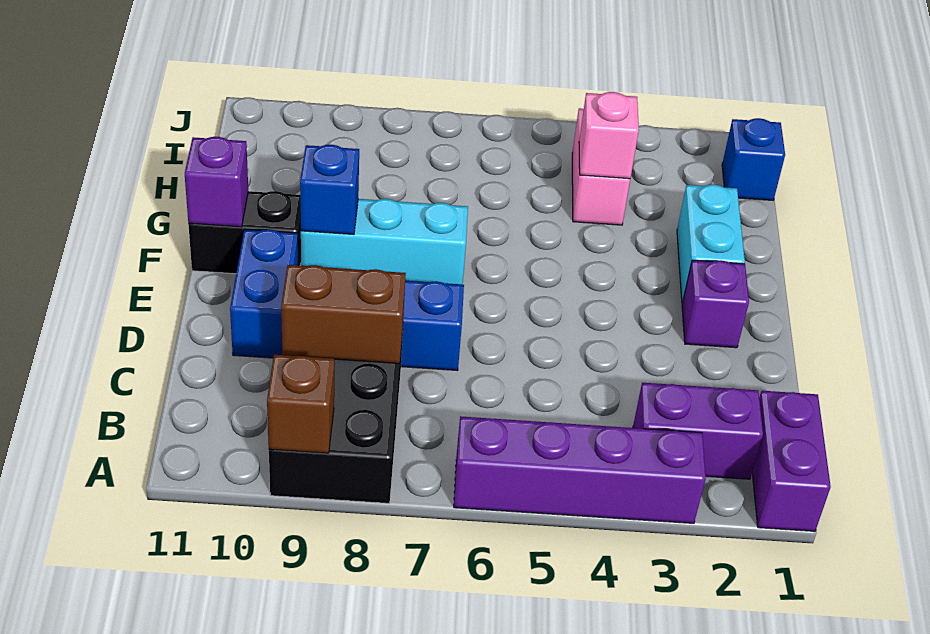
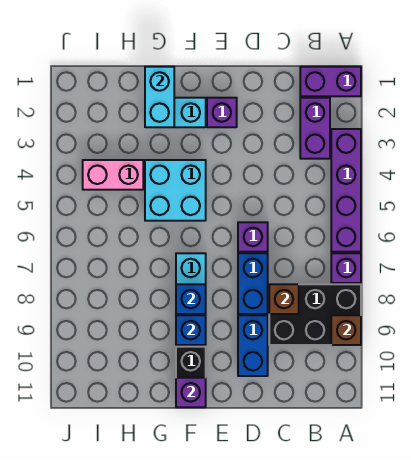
none -> purple 1x1 brick [331,253,361,283]
brown 1x2 brick [281,265,406,364] -> brown 1x1 brick [269,284,299,314]
none -> purple 1x1 brick [238,222,268,252]
blue 1x2 brick [230,229,298,358] -> blue 1x2 brick turned to [238,315,268,376]
none -> cyan 2x2 brick [145,160,206,221]
none -> cyan 1x2 brick [145,67,174,127]
pink 1x1 brick [579,92,639,179] -> none
blue 1x1 brick [722,118,785,200] -> blue 1x1 brick moved to [176,284,206,314]

